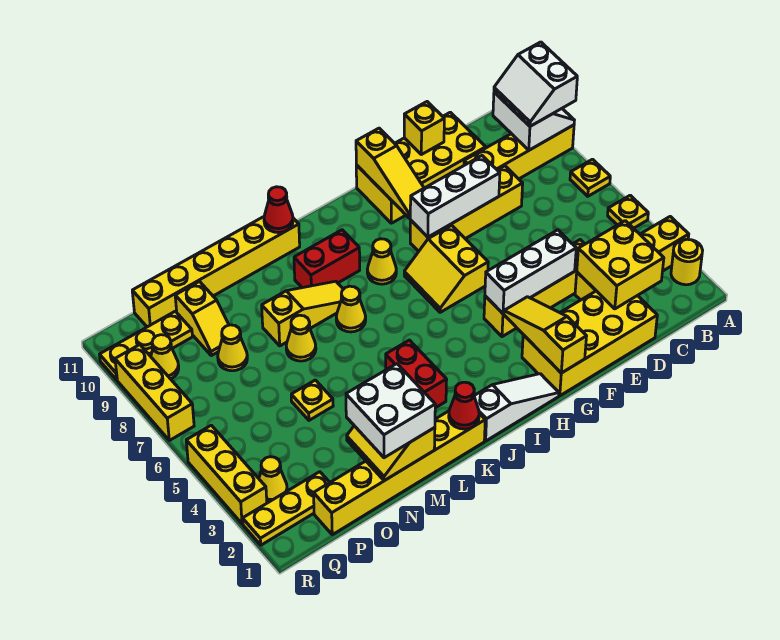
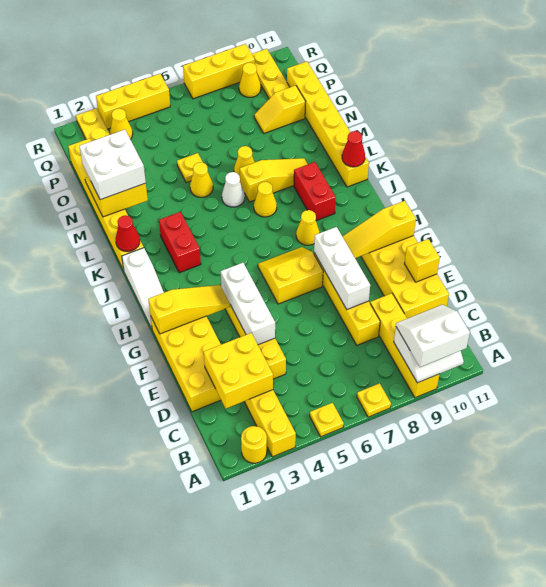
red 1x2 brick [386,340,447,408] -> red 1x2 brick turned to [159,212,201,273]
yellow 1x3 slope [262,281,343,346] -> yellow 1x3 slope turned to [240,158,308,202]
none -> white 1x1 cone [222,172,245,207]
yellow 1x1 cone [218,325,247,371] -> yellow 1x1 cone moved to [190,162,213,197]

